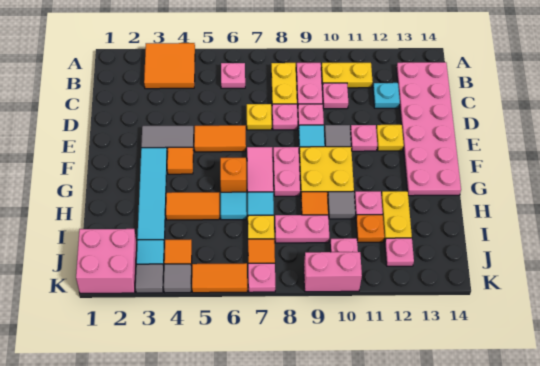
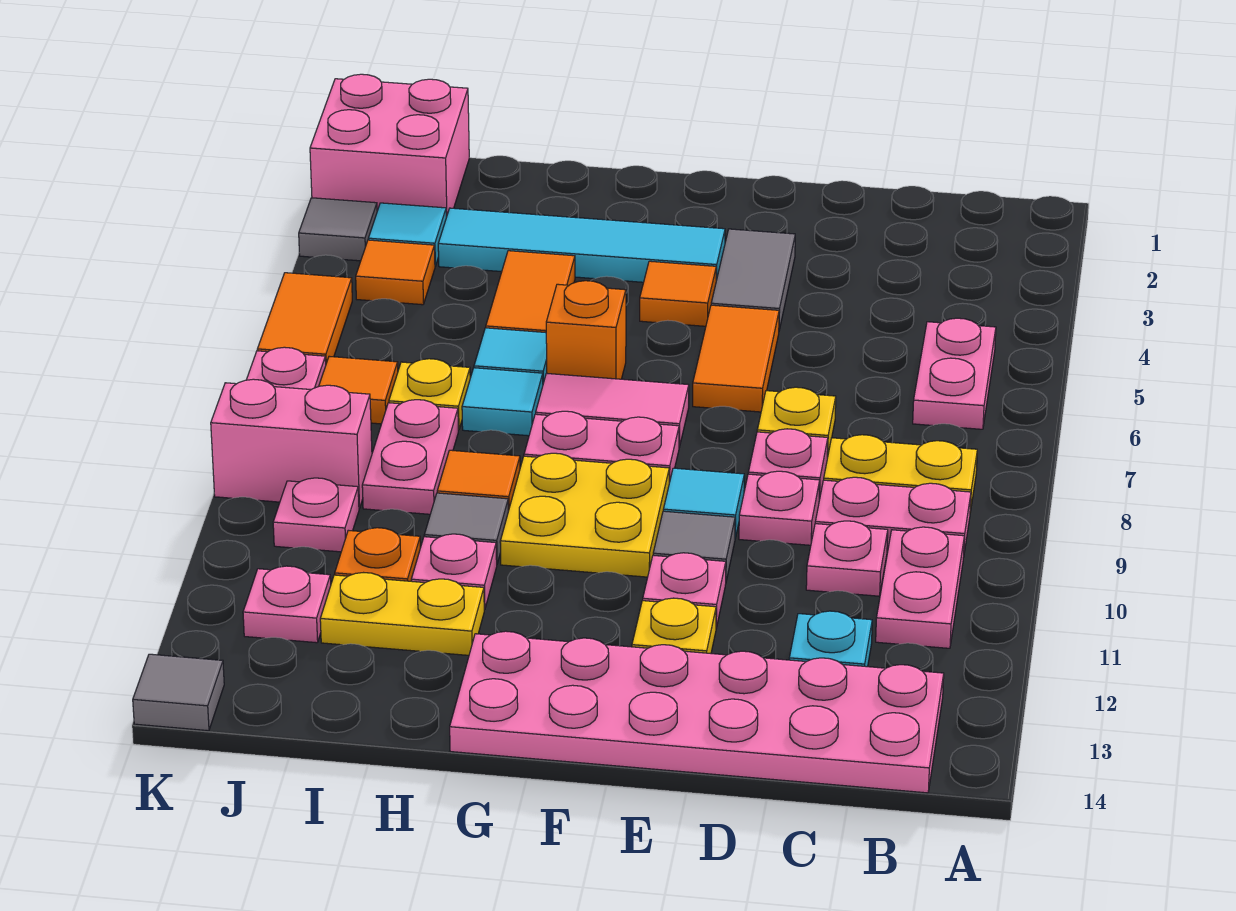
orange 2x2 tile [144,43,195,89] -> none
pink 1x1 plate [221,63,245,88] -> pink 1x2 plate [913,318,996,429]
yellow 1x2 plate [321,63,373,88] -> pink 1x2 plate [876,527,964,648]
grey 1x1 tile [164,264,191,293] -> grey 1x1 tile moved to [133,654,224,731]
pink 1x2 brick [304,252,362,292] -> pink 1x2 brick turned to [211,379,372,508]

